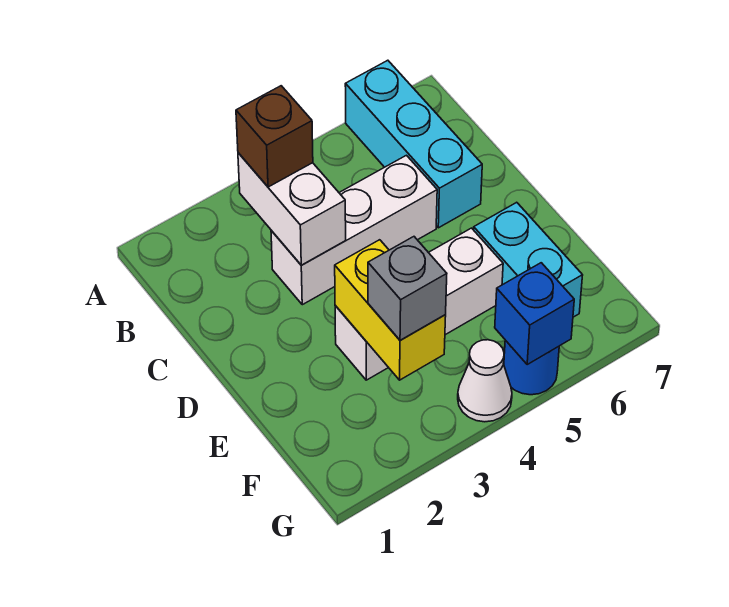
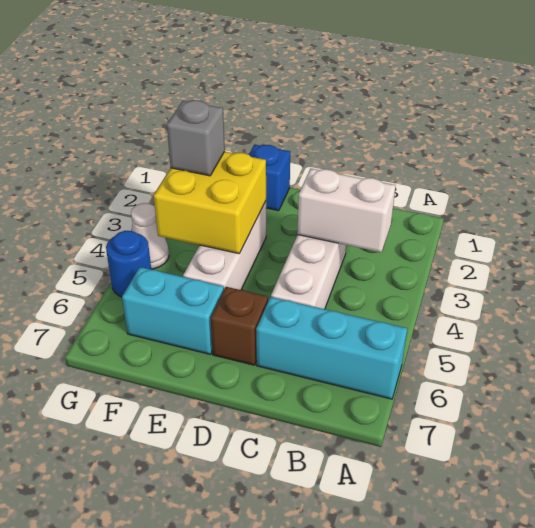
brown 1x1 brick [236,86,313,187] -> brown 1x1 brick moved to [211,287,268,365]
yellow 1x2 brick [335,240,446,380] -> yellow 2x2 brick [154,152,266,254]
blue 1x1 brick [495,263,574,364] -> blue 1x1 brick moved to [249,144,290,211]

